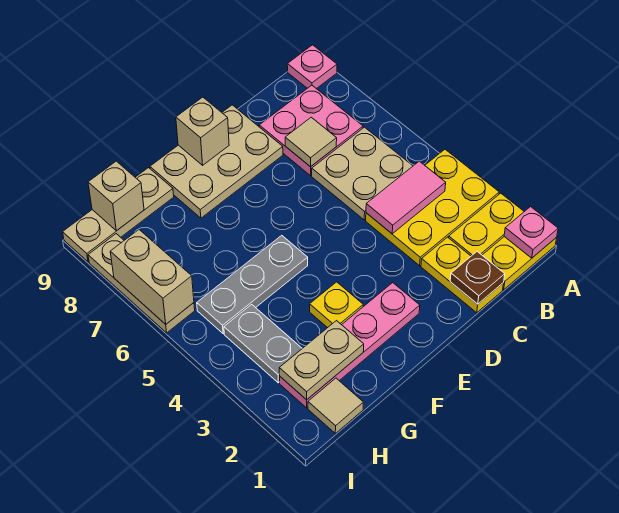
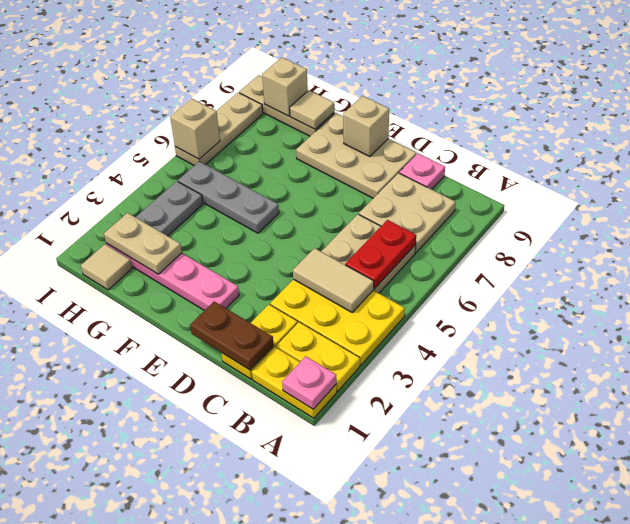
pink 1x1 plate [287,45,337,89] -> pink 1x1 plate moved to [399,154,445,189]
pink 1x2 tile [366,161,446,234] -> tan 1x2 tile [293,248,374,312]
none -> red 1x2 plate [345,220,416,289]
pink 2x2 plate [259,85,363,176] -> tan 2x2 plate [359,173,456,252]
brown 1x1 plate [450,252,505,304] -> brown 1x2 plate [190,301,274,370]
tan 1x1 tile [285,117,337,167] -> tan 1x1 tile moved to [290,90,334,129]
yellow 1x1 plate [310,282,363,328] -> none
tan 1x2 brick [110,230,194,324] -> tan 1x1 brick [170,99,220,159]

